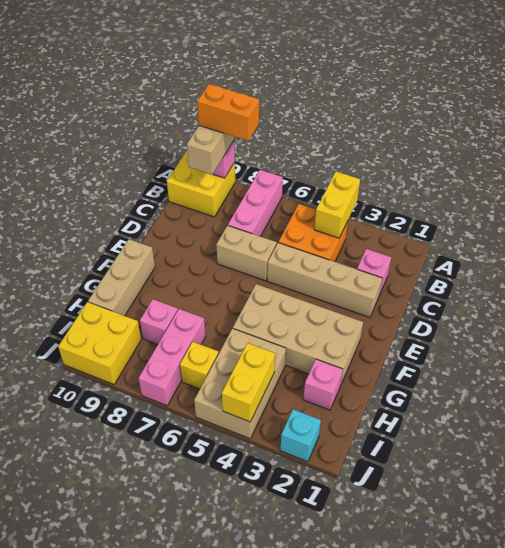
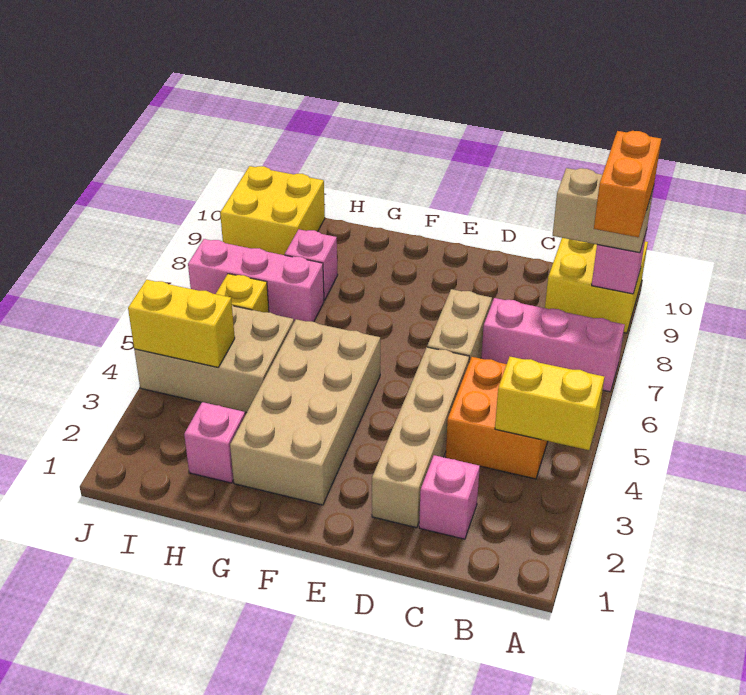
tan 1x3 brick [88,239,155,316] -> none
cyan 1x1 brick [280,409,321,462] -> none

